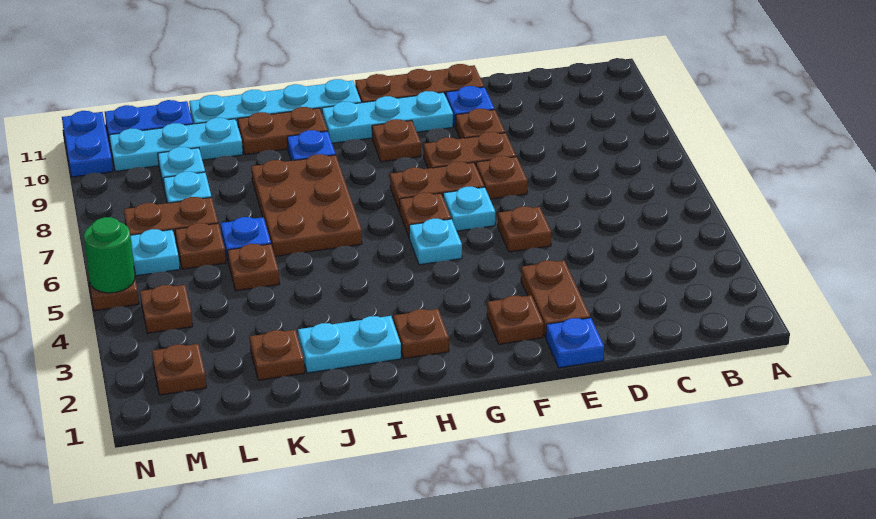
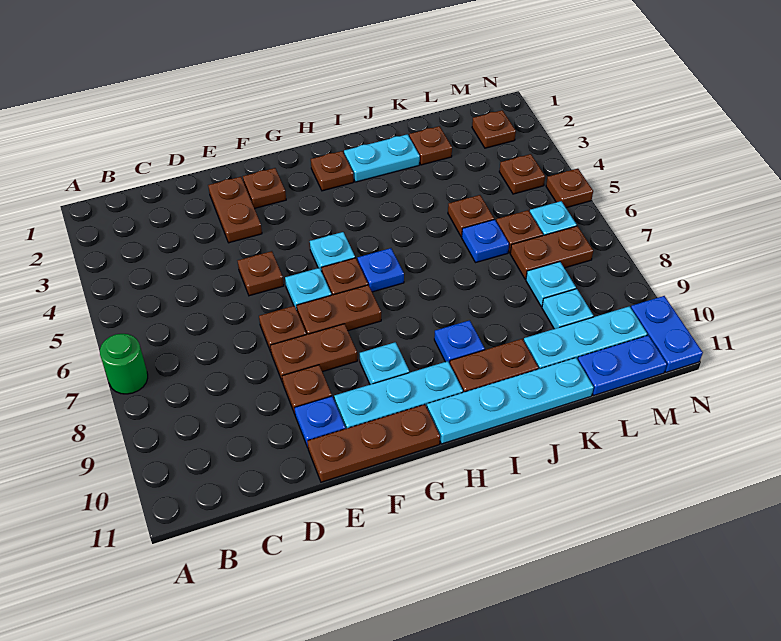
blue 1x1 plate [546,318,604,368] -> blue 1x1 plate moved to [357,248,404,292]
brown 1x1 plate [372,119,421,162] -> cyan 1x1 plate [360,342,409,385]
brown 2x3 plate [251,154,362,256] -> none
green 1x1 round brick [84,217,135,293] -> green 1x1 round brick moved to [100,334,148,394]

